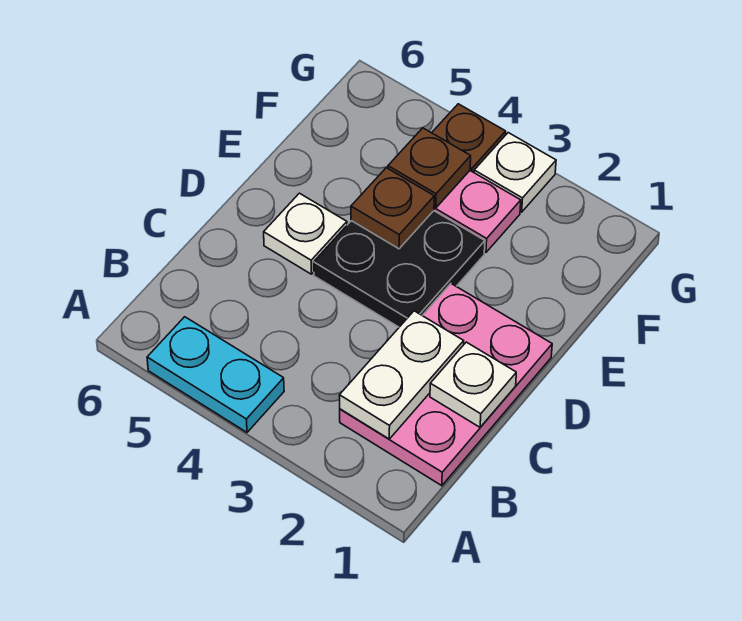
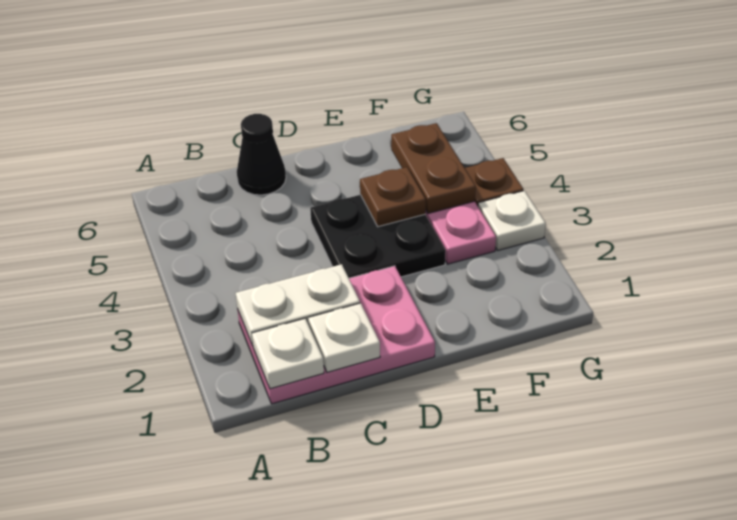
cyan 1x2 plate [147,317,284,432] -> none
none -> black 1x1 cone [237,114,286,195]
white 1x1 plate [264,193,347,274] -> white 1x1 plate moved to [252,319,324,389]
brown 1x1 plate [388,128,471,208] -> brown 1x2 plate [391,123,476,213]

